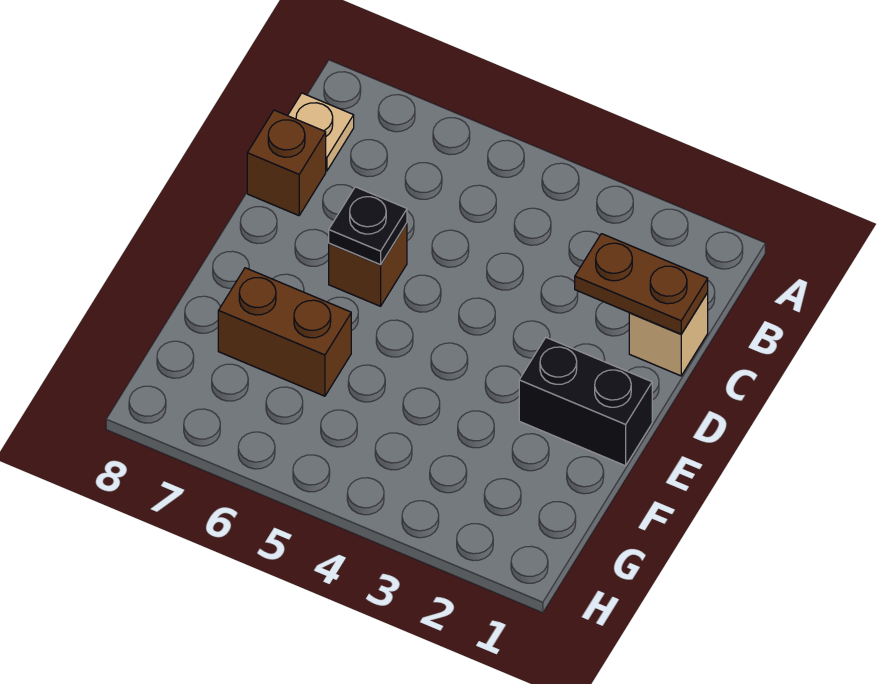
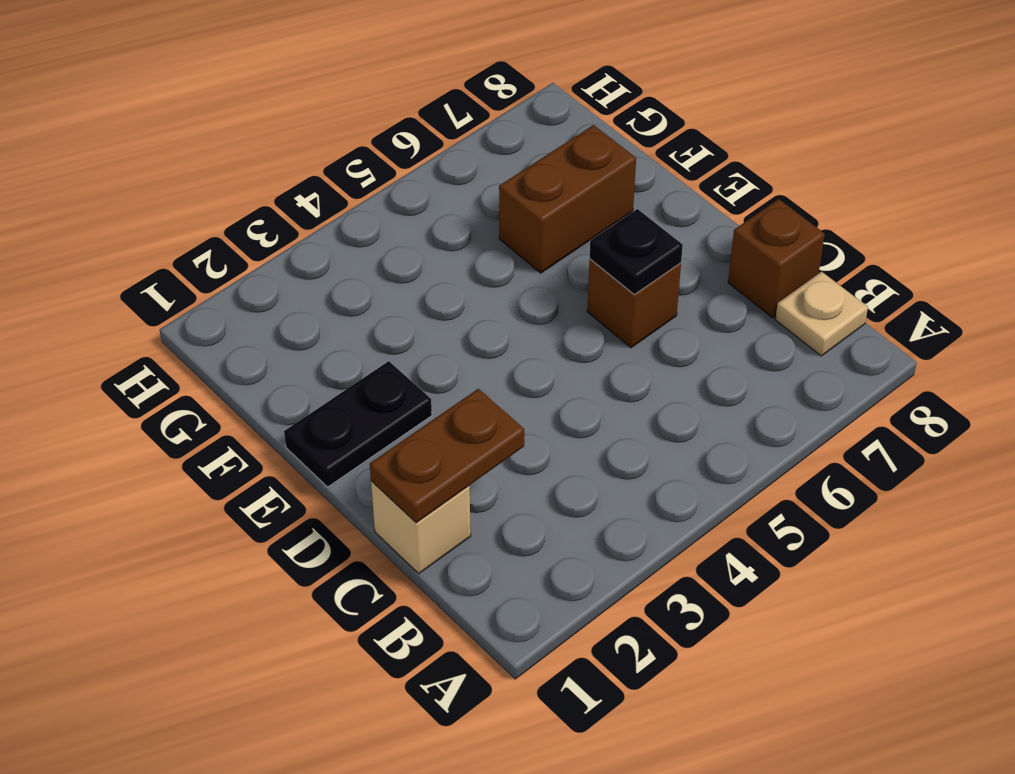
black 1x2 brick [519,338,652,466] -> black 1x2 plate [284,361,432,487]

